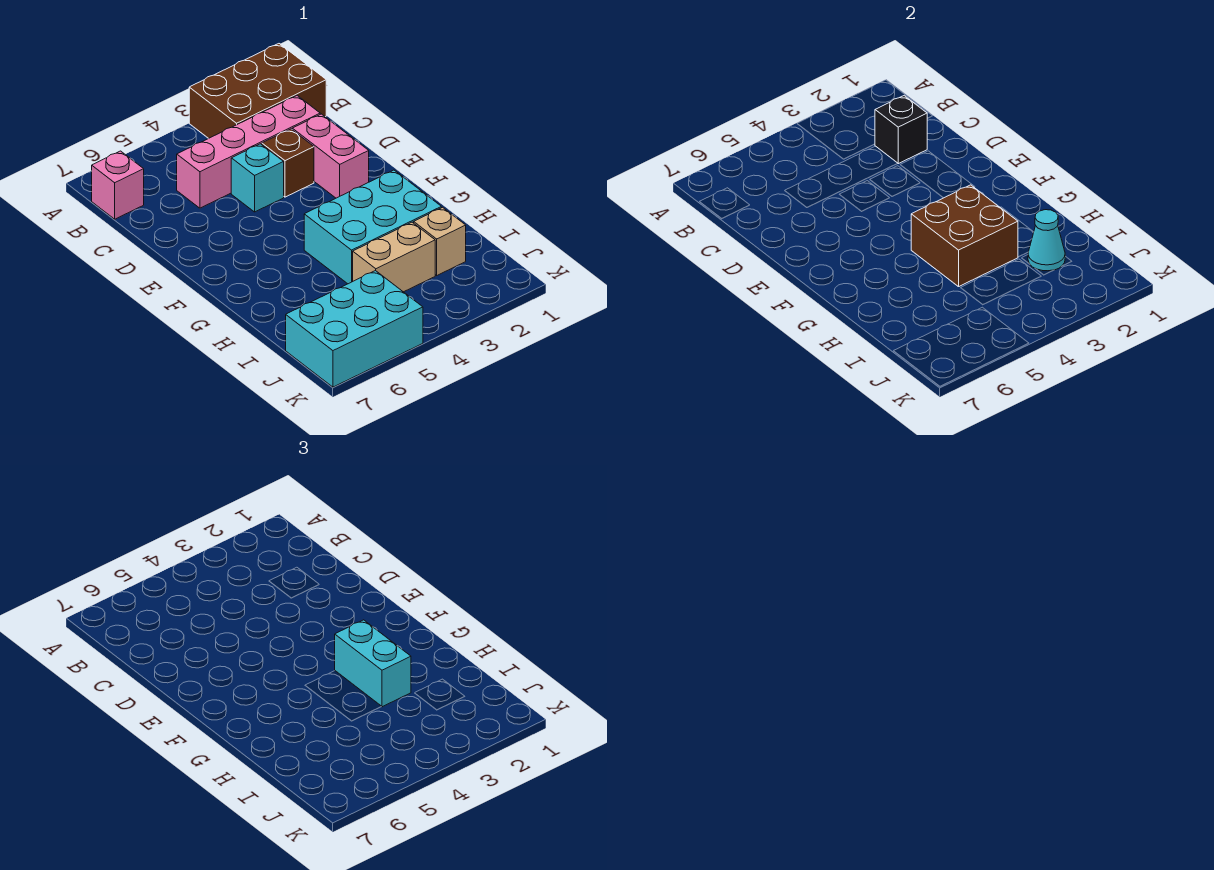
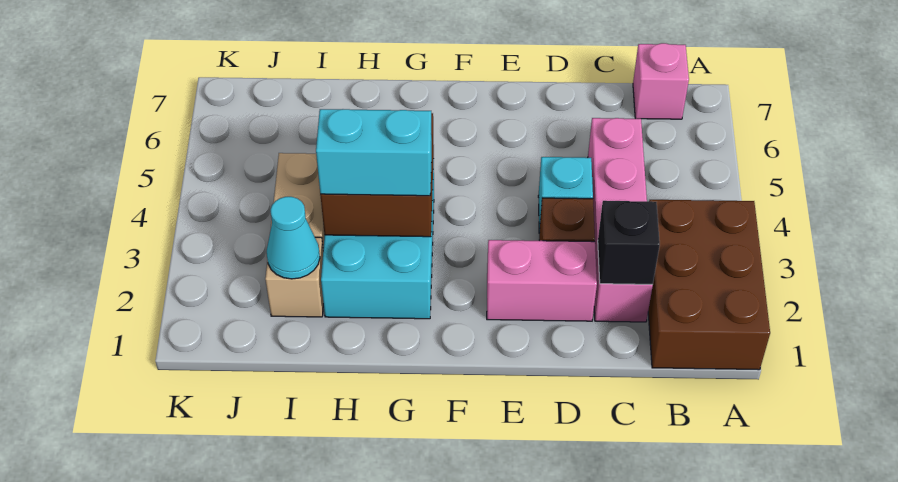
cyan 2x3 brick [286,271,423,387] -> none

